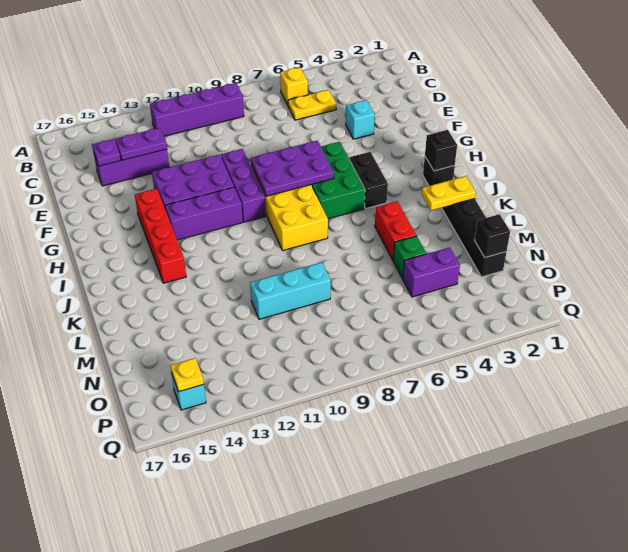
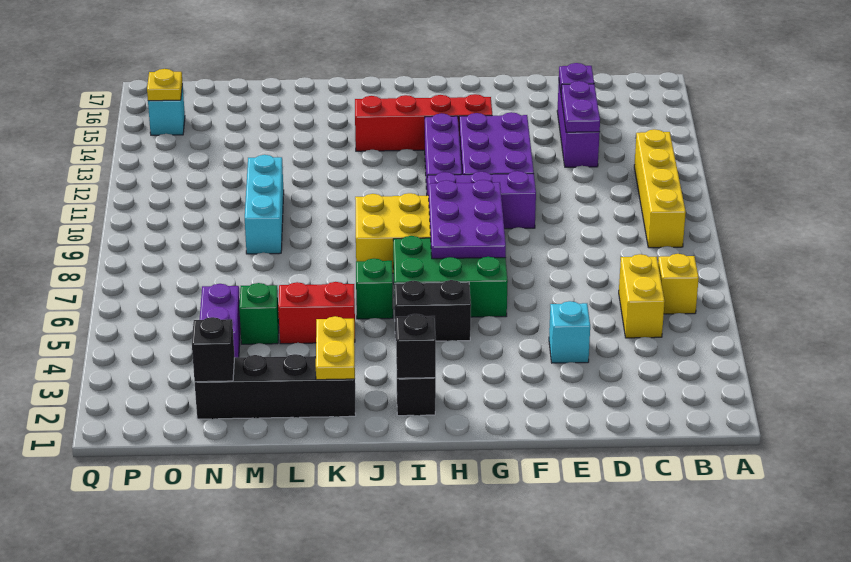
purple 1x4 brick [150,83,244,136] -> yellow 1x4 brick [634,129,686,248]
yellow 1x2 plate [288,90,336,120] -> yellow 1x2 brick [619,254,665,338]
none -> green 1x1 brick [356,259,393,319]

